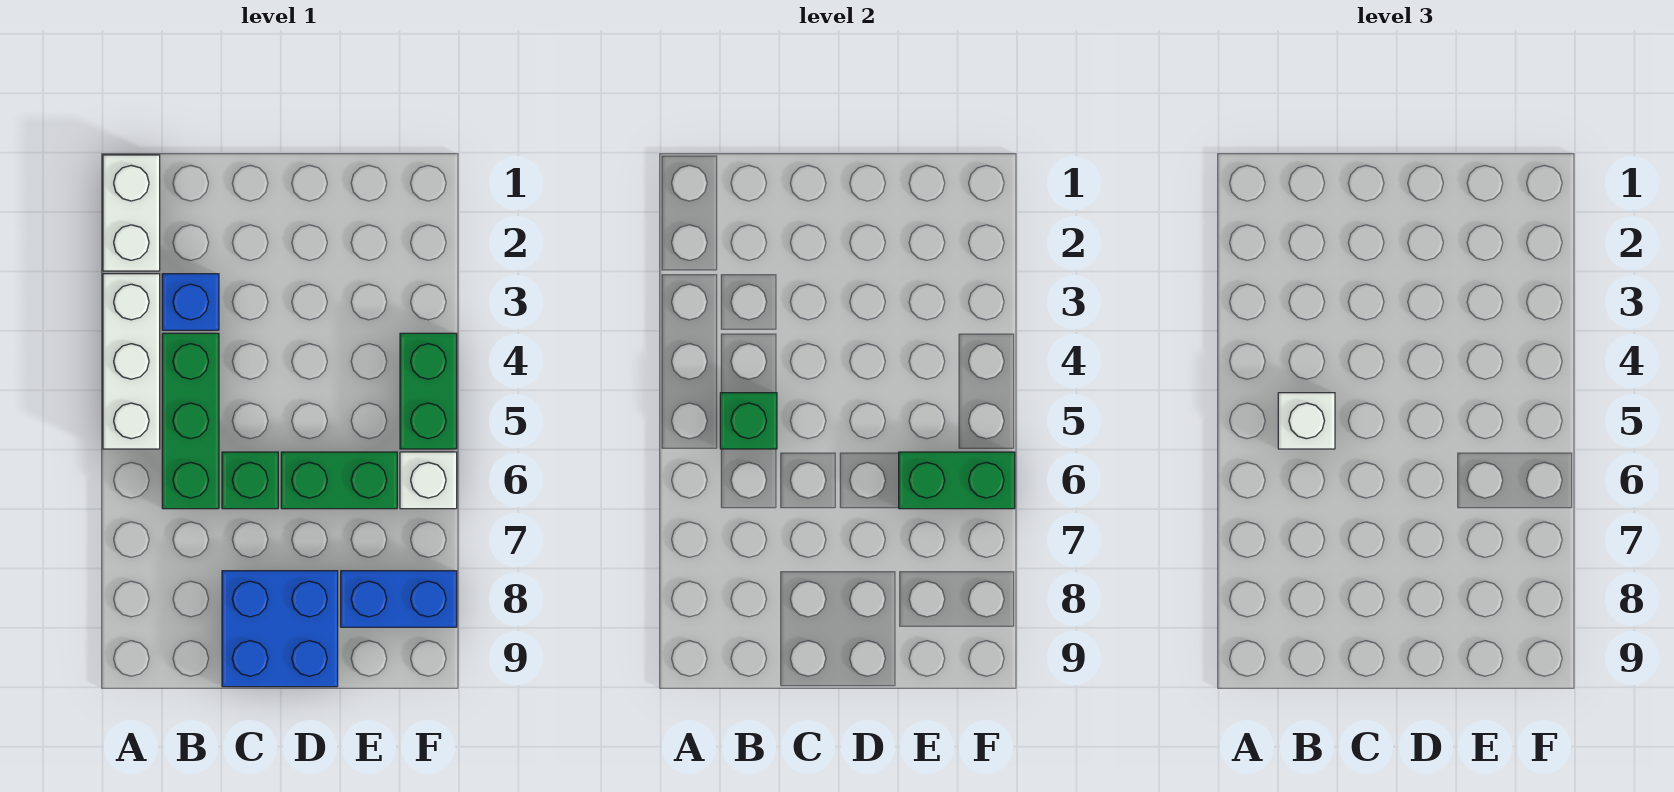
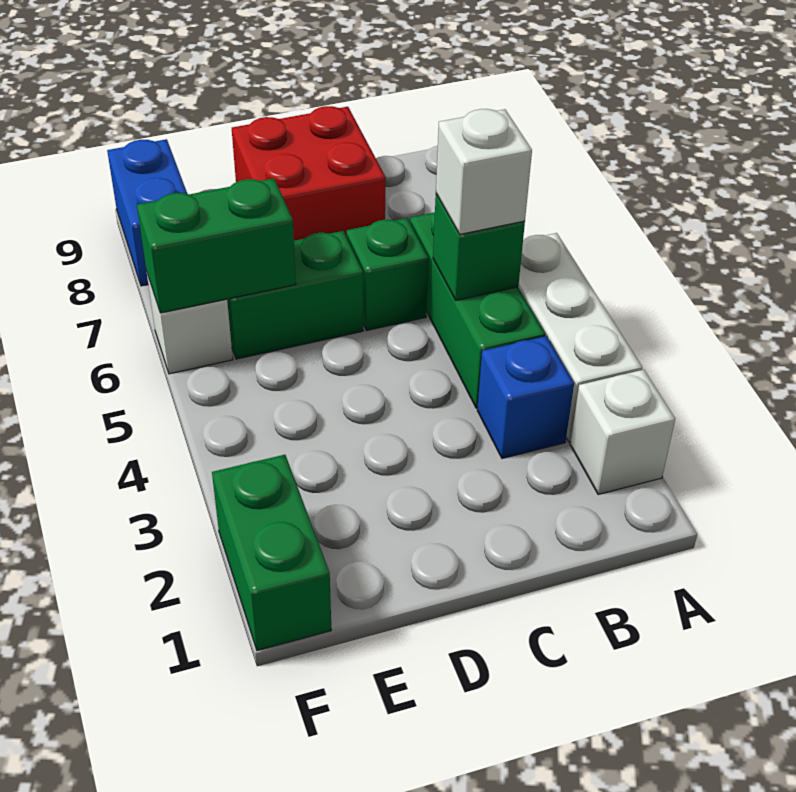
white 1x2 brick [103,155,160,271] -> white 1x1 brick [570,370,675,495]
blue 2x2 brick [222,571,338,687] -> red 2x2 brick [232,106,386,241]
blue 1x2 brick [341,571,457,627] -> blue 1x2 brick turned to [107,139,187,286]
green 1x2 brick [400,333,457,449] -> green 1x2 brick moved to [212,455,331,651]

